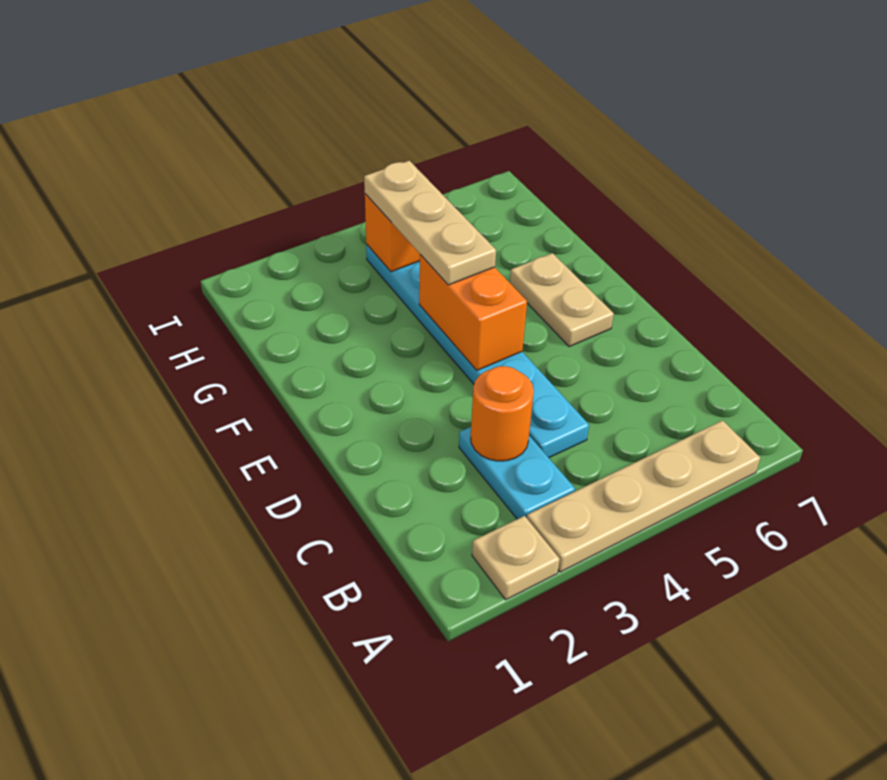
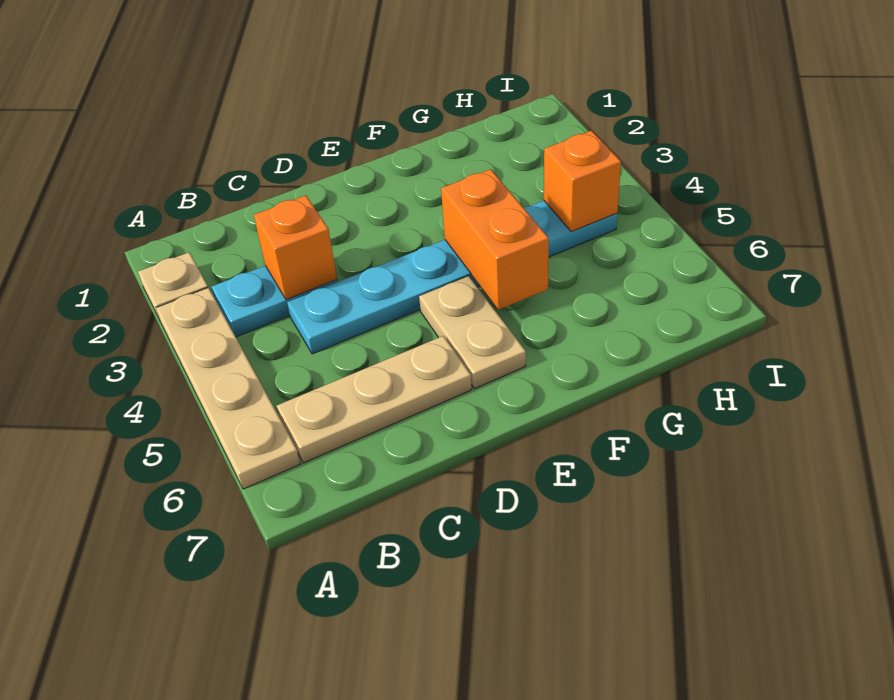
orange 1x1 round brick [471,366,534,461] -> orange 1x1 brick [254,195,337,300]
orange 1x2 brick [419,255,527,370] -> orange 1x2 brick turned to [441,169,549,310]
tan 1x2 plate [510,253,614,347] -> tan 1x2 plate turned to [419,276,526,389]
tan 1x3 plate [364,161,496,285] -> tan 1x3 plate moved to [277,336,472,463]

